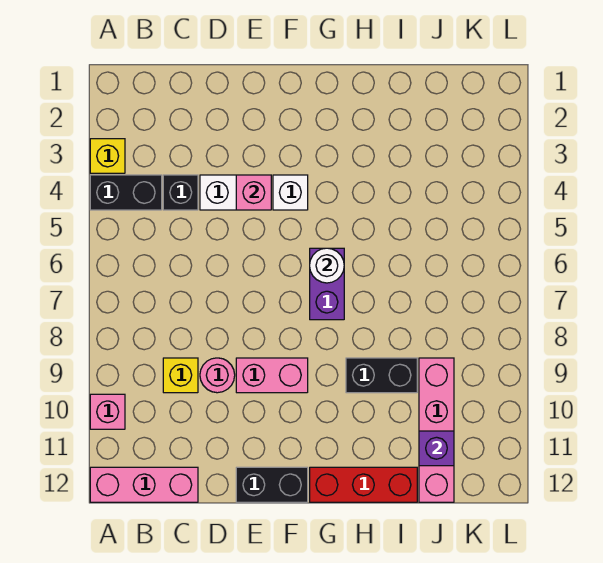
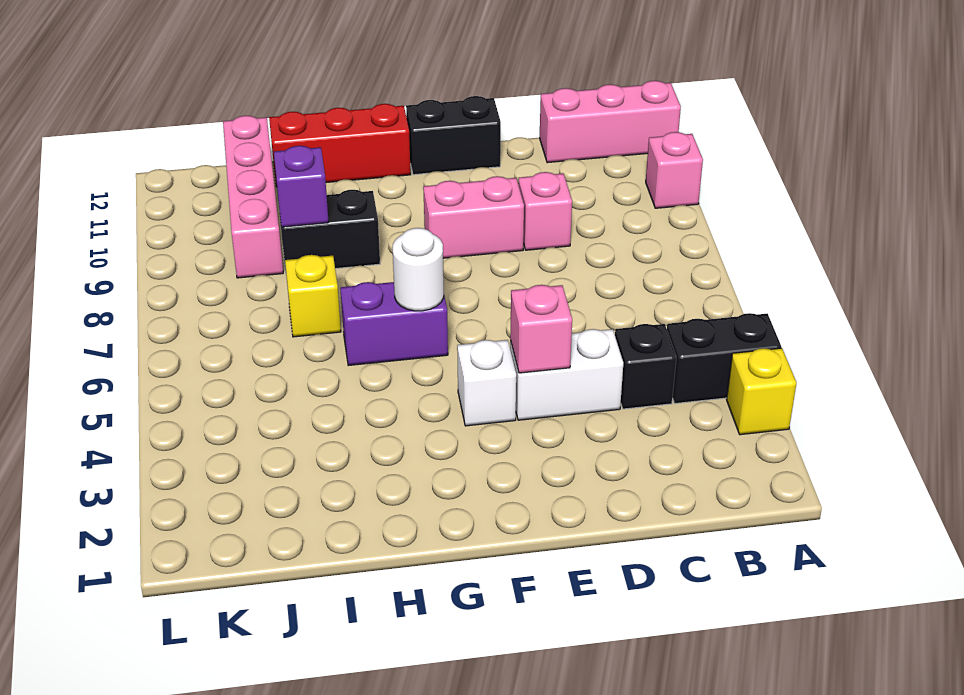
yellow 1x1 brick [163,358,198,393] -> yellow 1x1 brick moved to [285,255,341,337]
pink 1x1 round brick [200,358,235,393] -> pink 1x1 brick [518,172,572,250]
purple 1x2 brick [310,248,344,320] -> purple 1x2 brick turned to [340,282,448,366]
purple 1x1 brick [419,431,454,466] -> purple 1x1 brick moved to [274,146,329,227]

